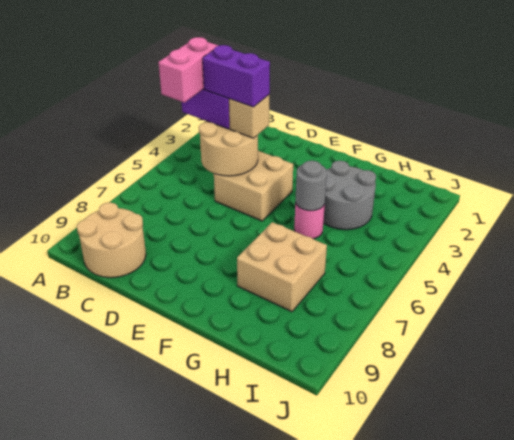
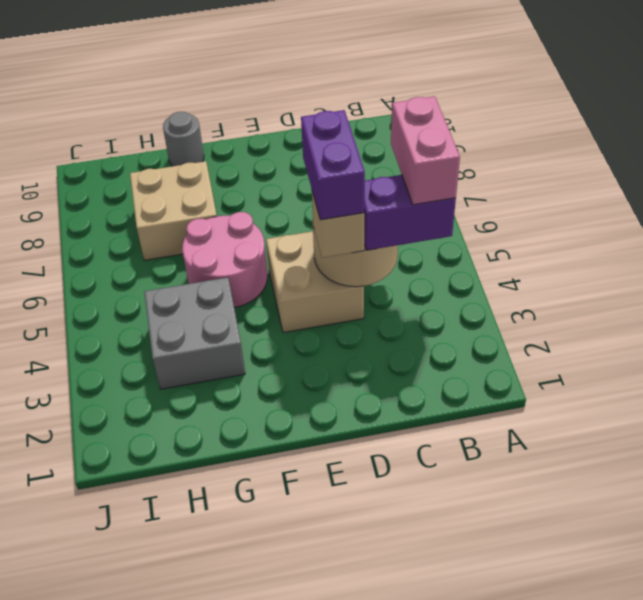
tan 2x2 round brick [77,202,146,278] -> none
purple 1x2 brick [203,45,270,107] -> purple 1x2 brick turned to [301,110,365,220]
grey 2x2 round brick [323,161,376,230] -> grey 2x2 brick [144,277,245,389]
pink 1x1 round brick [294,203,325,239] -> pink 2x2 round brick [182,212,268,308]
grey 1x1 round brick [295,161,327,211] -> grey 1x1 round brick moved to [163,112,204,166]

